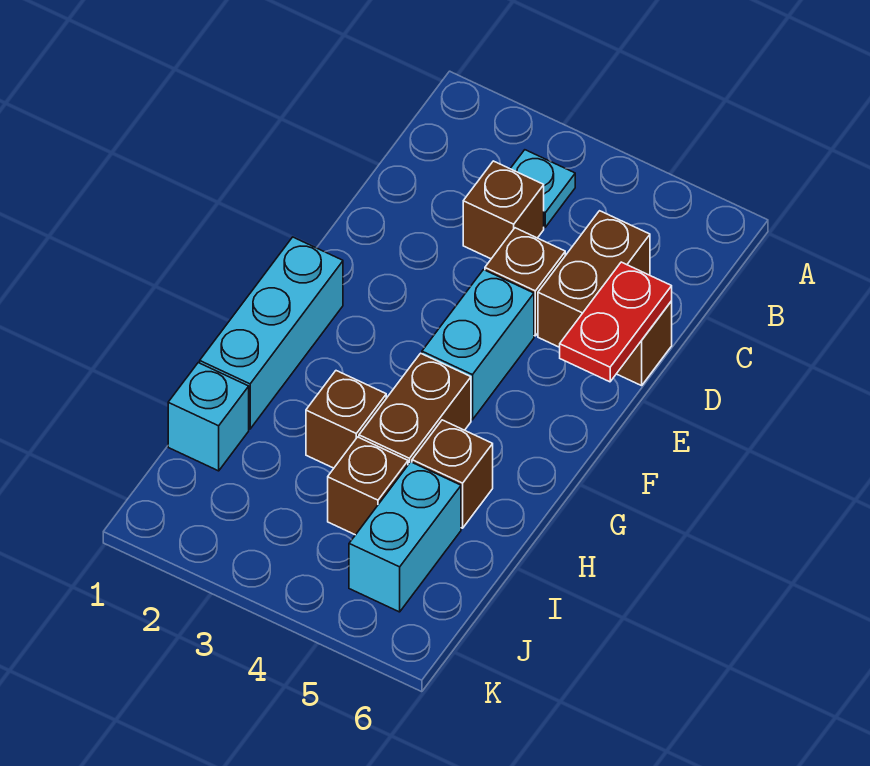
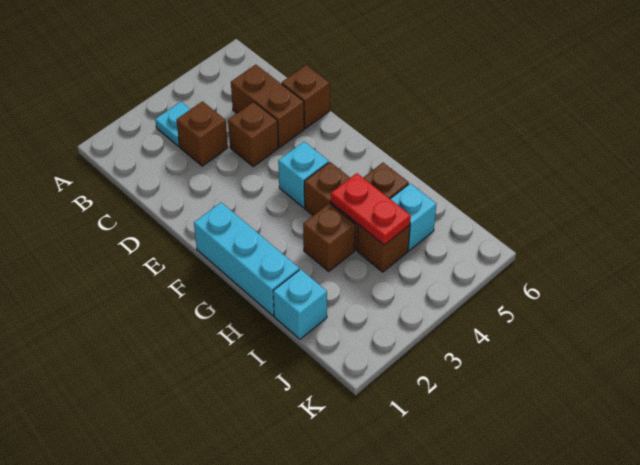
red 1x2 plate [560,262,672,382] -> red 1x2 plate moved to [331,173,411,245]
cyan 1x2 brick [422,270,534,420] -> cyan 1x1 brick [278,142,329,207]
cyan 1x2 brick [349,462,461,612] -> cyan 1x1 brick [391,183,436,251]

